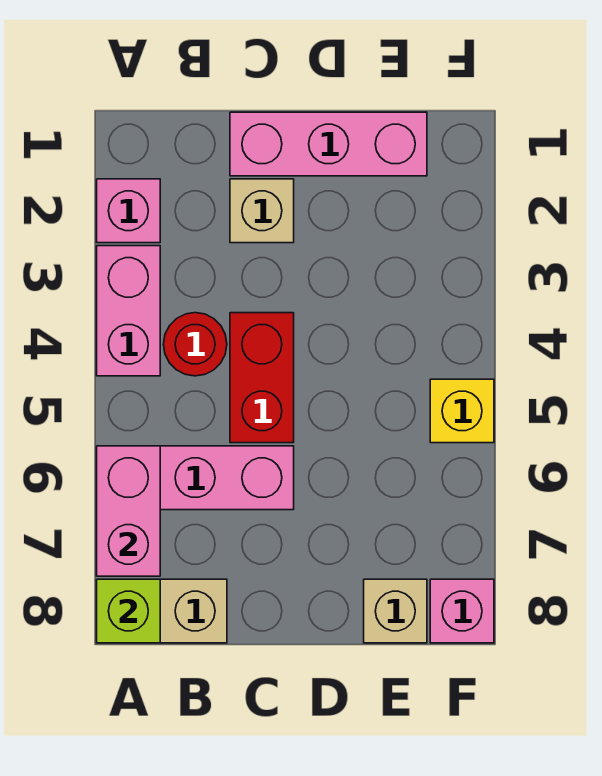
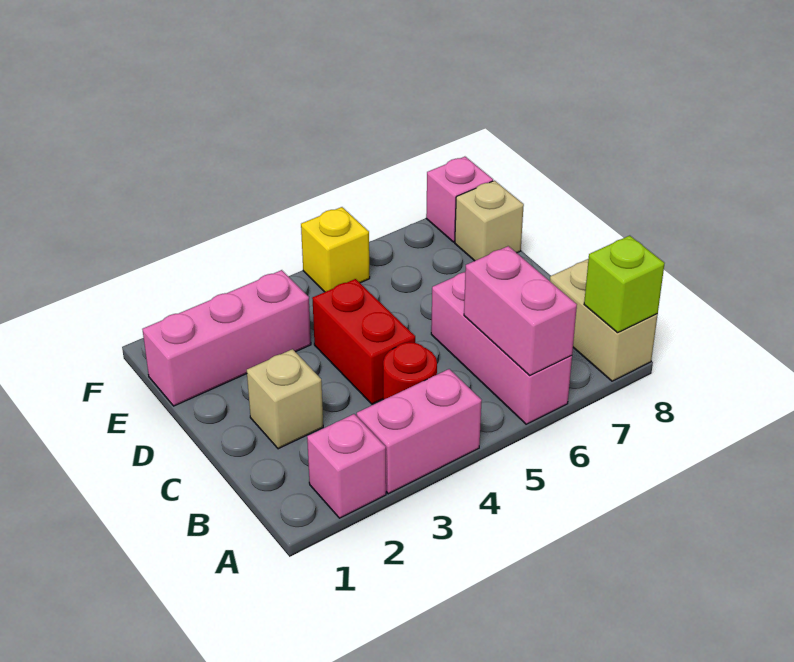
pink 1x2 brick [97,446,160,576] -> pink 1x2 brick turned to [464,246,577,376]
pink 1x3 brick [230,112,427,176] -> pink 1x3 brick turned to [142,270,311,406]
red 1x2 brick [230,313,294,443] -> red 1x2 brick turned to [312,279,415,404]

